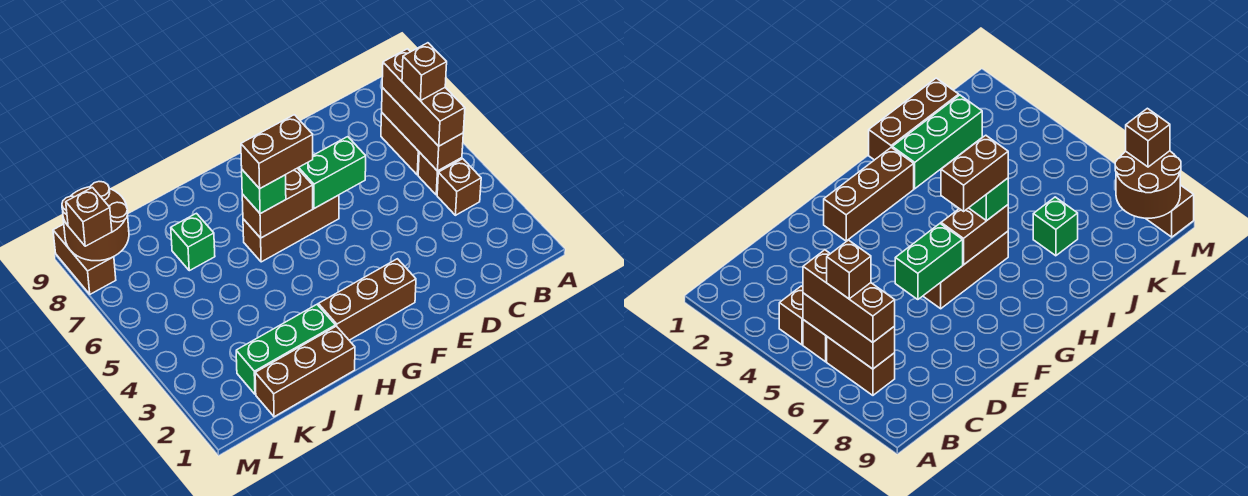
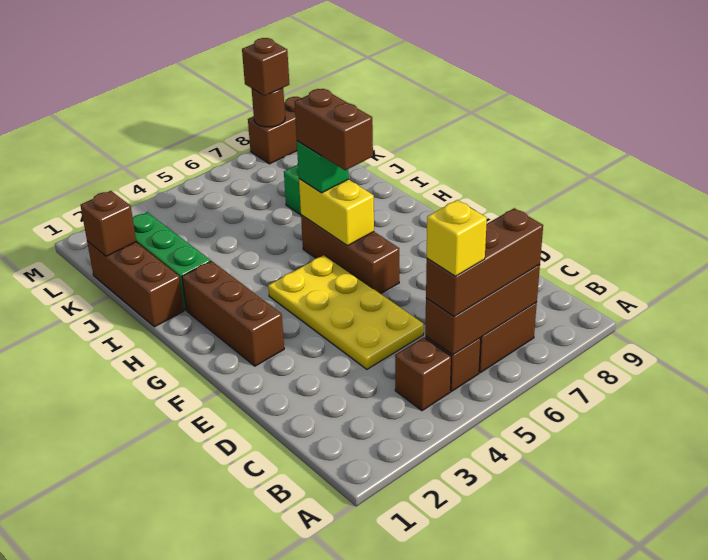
none -> yellow 1x1 brick [427,200,487,276]
brown 1x1 brick [402,43,447,101] -> brown 1x1 brick moved to [80,191,136,256]
none -> yellow 2x4 plate [268,255,424,369]
green 1x2 brick [298,137,366,208] -> none
brown 1x2 brick [242,168,313,238] -> yellow 1x2 brick [299,179,374,246]
brown 2x2 round brick [62,182,129,261] -> brown 1x1 round brick [252,88,285,127]

